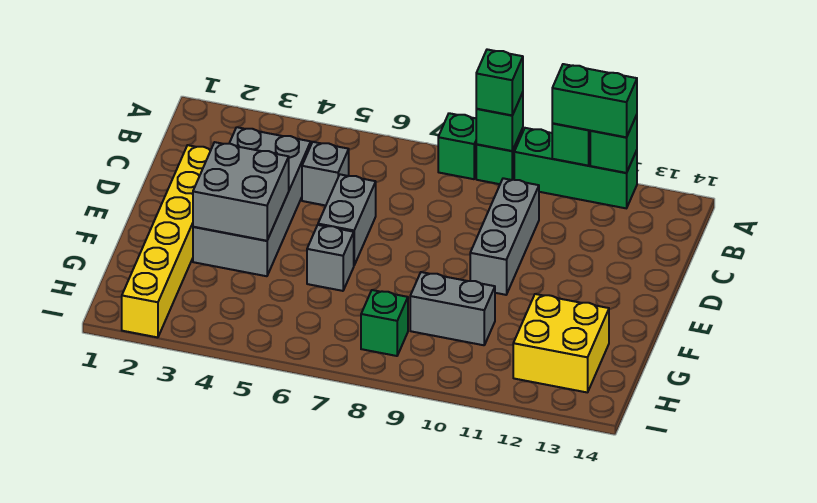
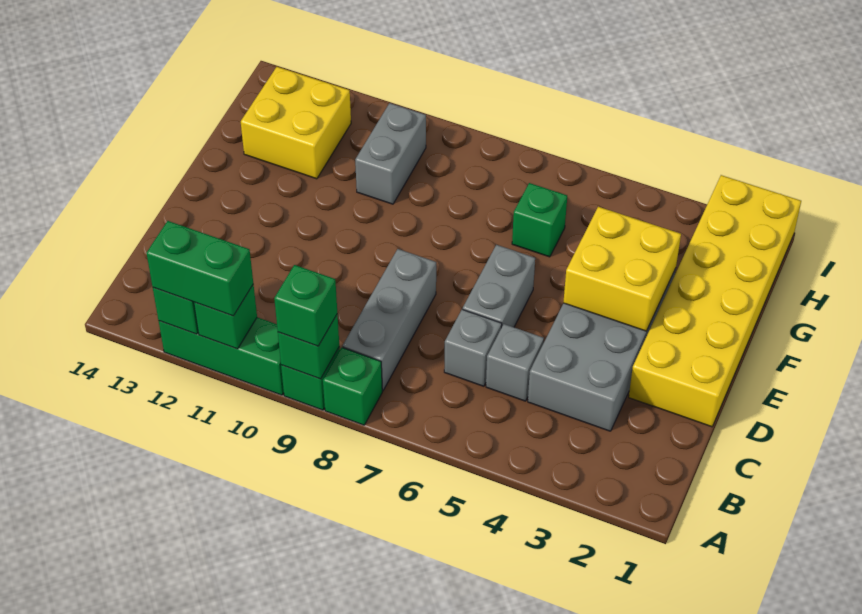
grey 1x3 brick [470,178,539,295] -> grey 1x3 brick moved to [342,249,436,391]
yellow 1x6 brick [122,145,211,337] -> yellow 2x6 brick [629,175,801,427]
grey 2x2 brick [193,142,289,241] -> yellow 2x2 brick [563,207,681,331]
grey 1x1 brick [307,225,354,291] -> grey 1x1 brick moved to [444,309,502,386]
grey 1x2 brick [410,272,495,345] -> grey 1x2 brick turned to [355,103,426,204]
green 1x1 brick [361,290,408,356] -> green 1x1 brick moved to [512,183,567,257]

